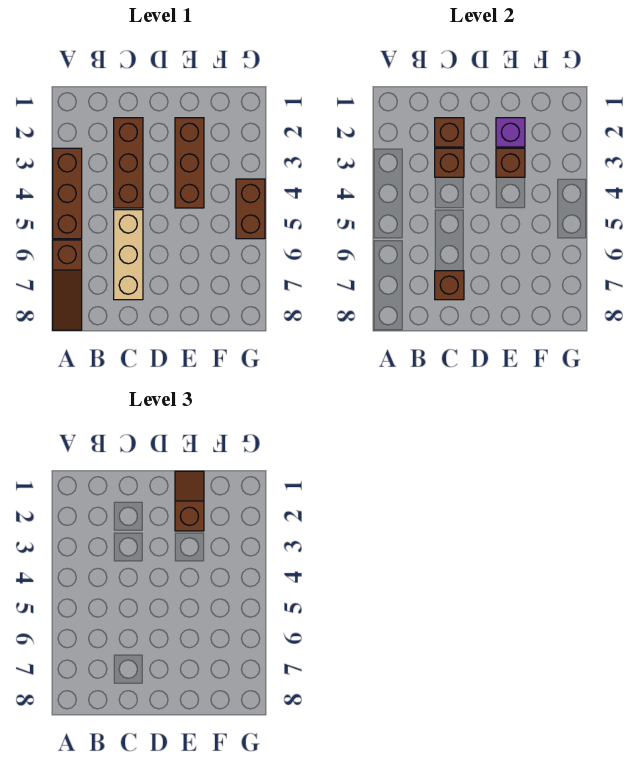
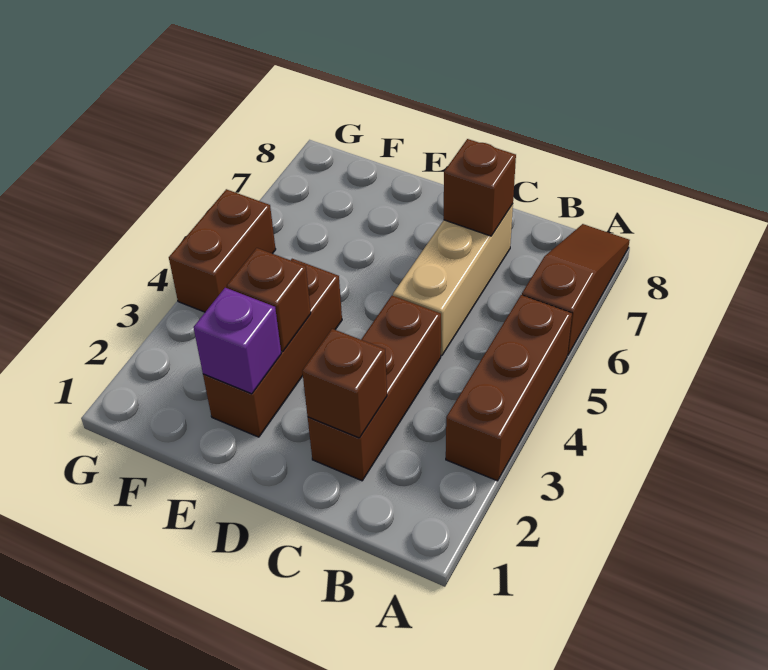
brown 1x1 brick [435,148,464,177] -> none
brown 1x2 slope [175,471,204,531] -> none

